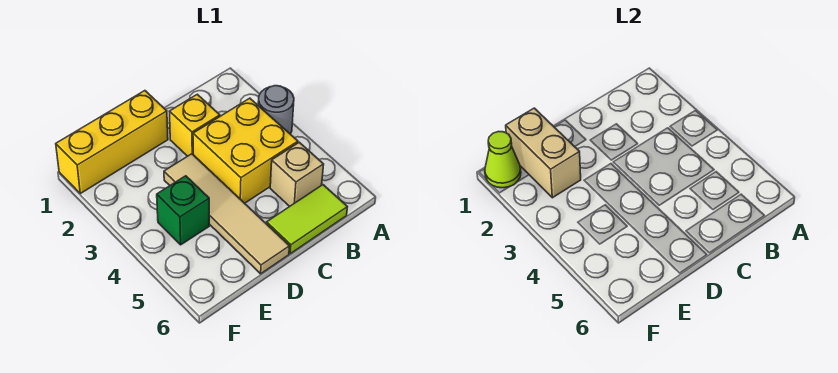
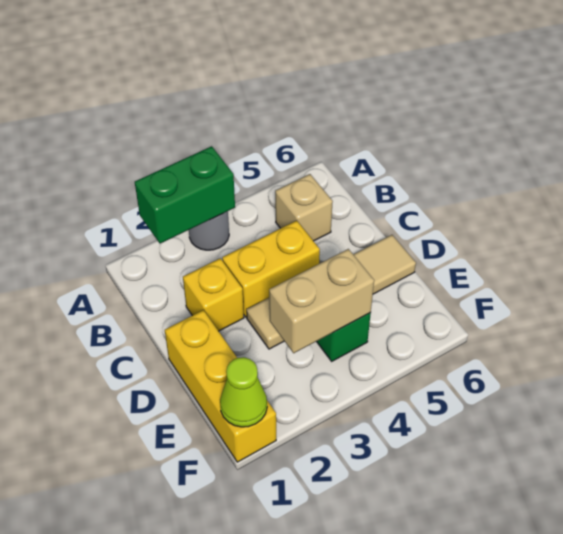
none -> green 1x2 brick [135,146,235,243]
yellow 2x2 brick [193,98,298,203] -> yellow 1x2 brick [222,221,320,317]
lime 1x2 tile [267,185,347,254] -> none
tan 1x2 brick [506,108,581,198] -> tan 1x2 brick moved to [269,249,374,353]

